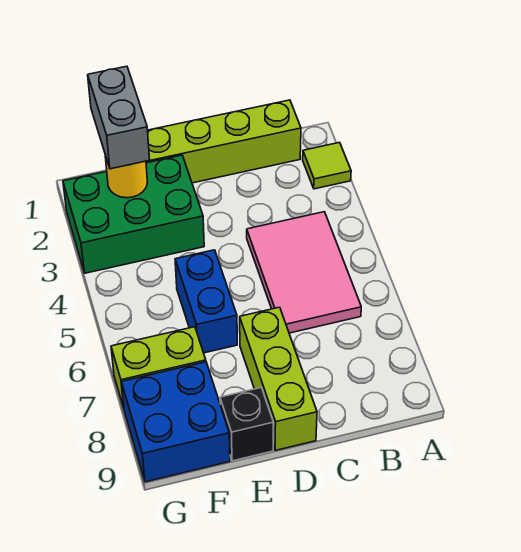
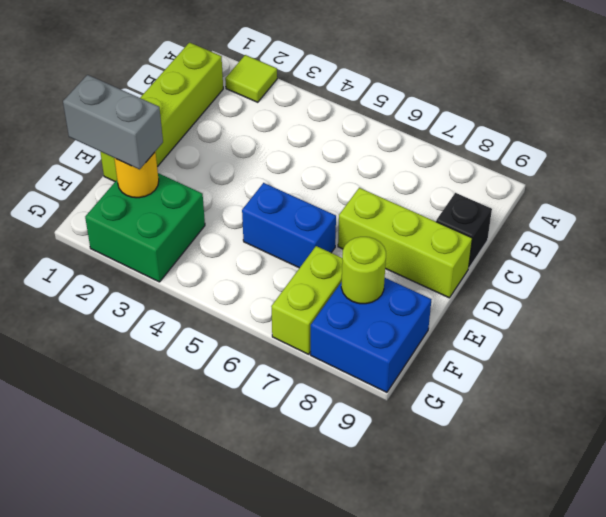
pink 2x3 tile [247,212,361,333] -> none
green 2x3 brick [63,155,204,273] -> green 2x2 brick [85,173,205,282]
black 1x1 brick [220,388,273,461] -> black 1x1 brick moved to [436,193,492,268]
none -> lime 1x1 round brick [341,237,386,304]

